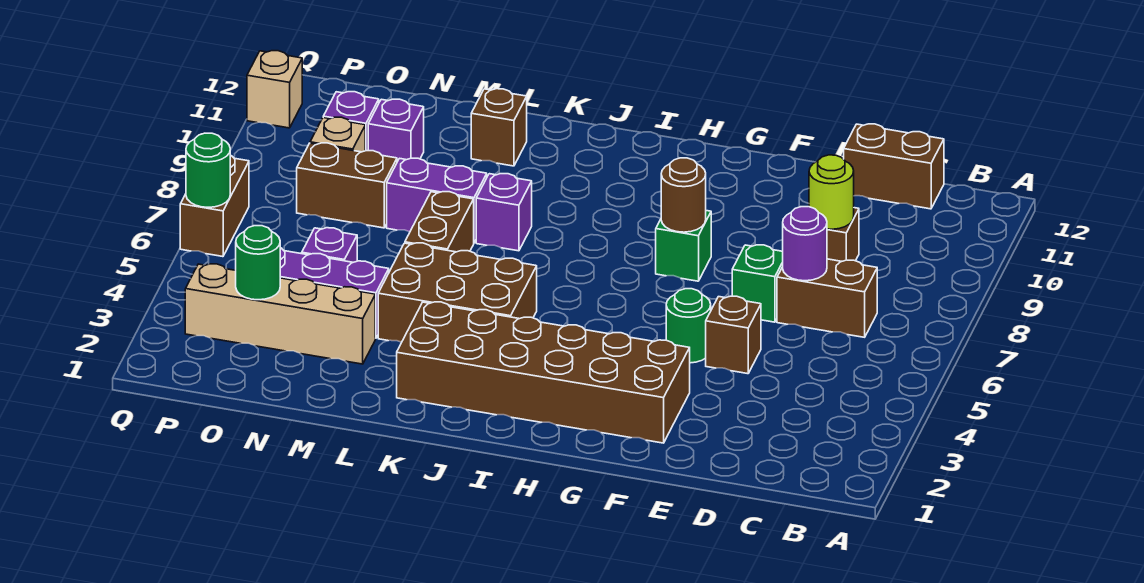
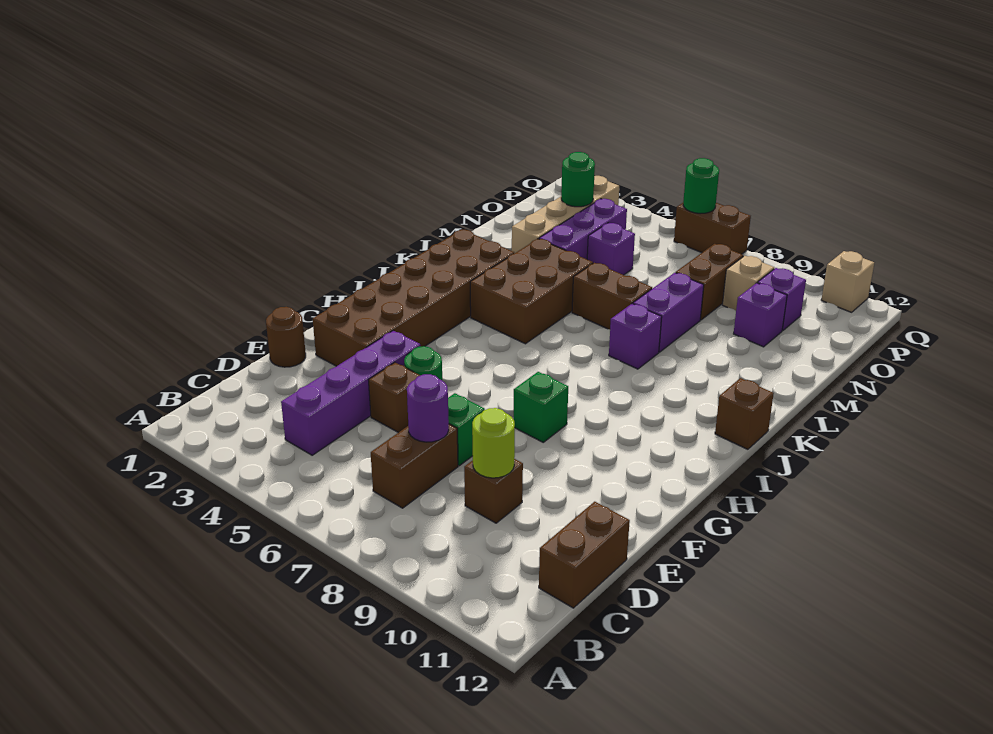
none -> purple 1x4 brick [281,331,420,455]
brown 1x1 round brick [661,158,706,232] -> brown 1x1 round brick moved to [266,307,306,367]
brown 1x1 brick [471,89,527,166] -> brown 1x1 brick moved to [715,378,774,449]

